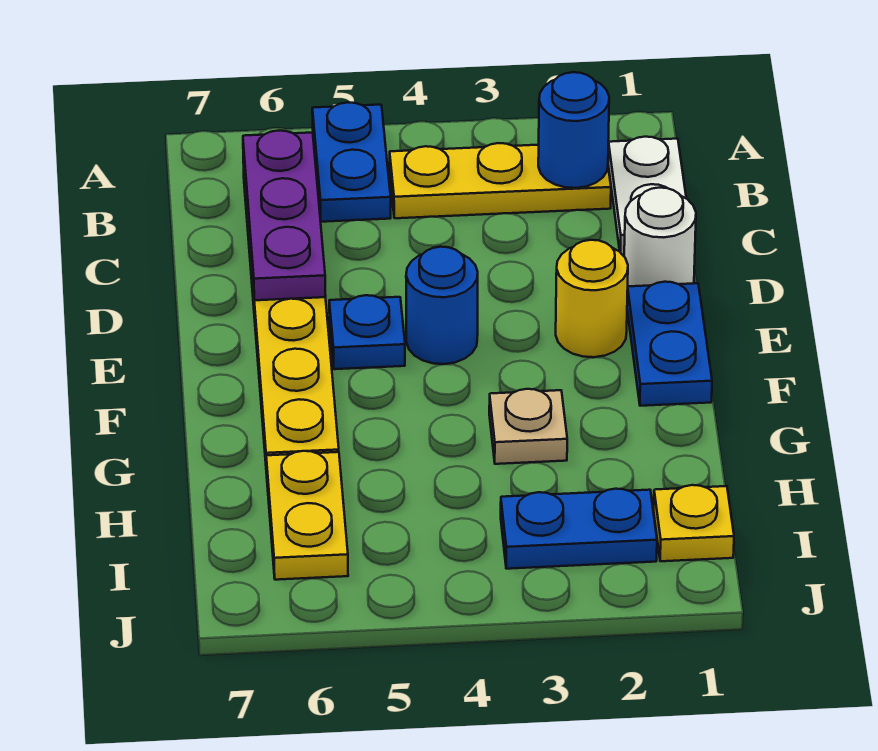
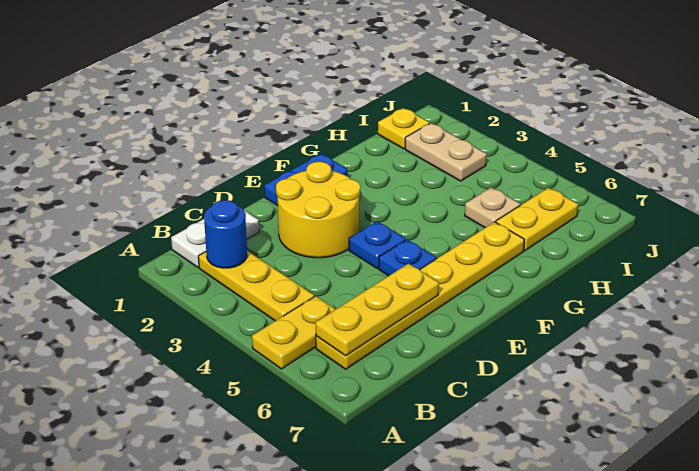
blue 1x2 plate [312,102,391,222] -> yellow 1x2 plate [252,296,336,369]
purple 1x3 plate [243,131,326,300] -> yellow 1x3 plate [316,264,439,356]
white 1x1 round brick [624,188,696,286] -> none
yellow 1x1 round brick [556,240,628,357] -> yellow 2x2 round brick [276,162,361,258]
blue 1x1 round brick [406,247,478,364] -> blue 1x1 plate [349,221,406,268]
tan 1x1 plate [489,389,567,464] -> tan 1x1 plate moved to [465,187,520,228]
blue 1x2 plate [501,489,657,569] -> tan 1x2 plate [405,123,487,181]

